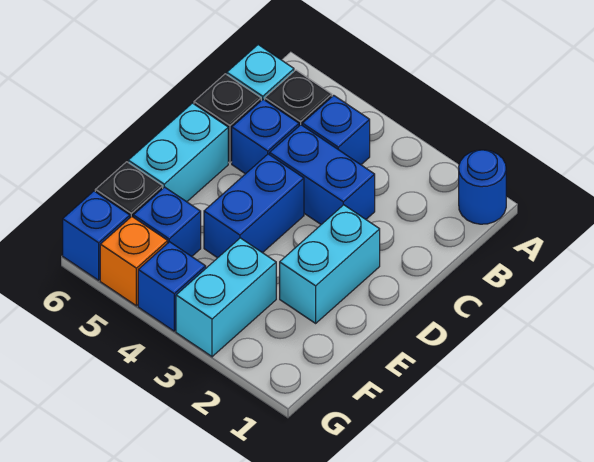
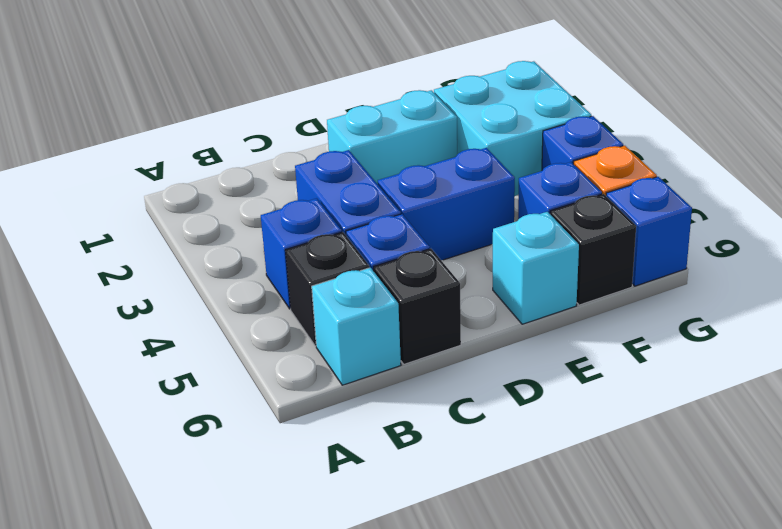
blue 1x1 round brick [459,150,506,224] -> none
cyan 1x2 brick [128,103,228,202] -> cyan 1x1 brick [493,212,579,324]
cyan 1x2 brick [176,238,276,357] -> cyan 2x2 brick [434,61,591,197]

